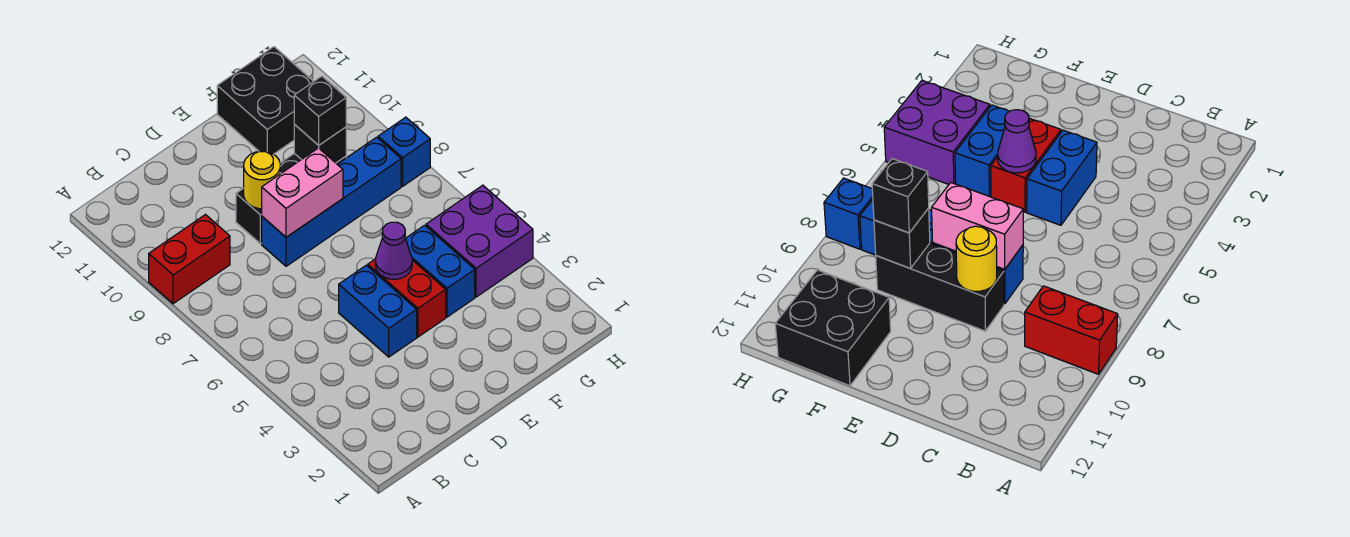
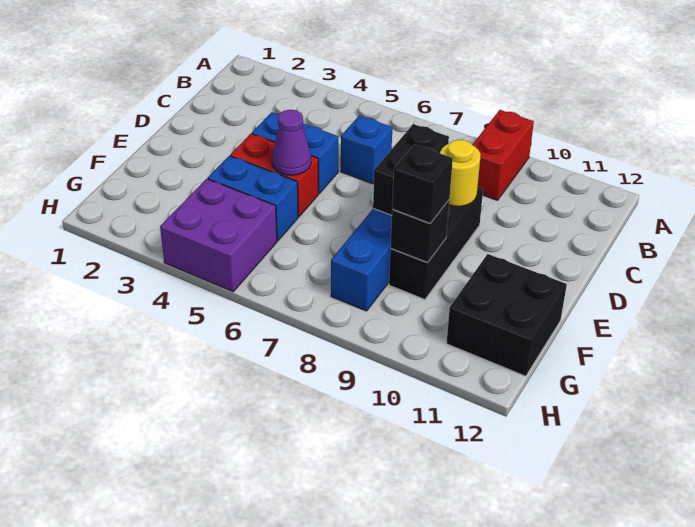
pink 1x2 brick [262,148,343,237] -> black 1x2 brick [373,124,449,215]
blue 1x1 brick [378,117,430,186] -> blue 1x1 brick moved to [341,115,392,184]

